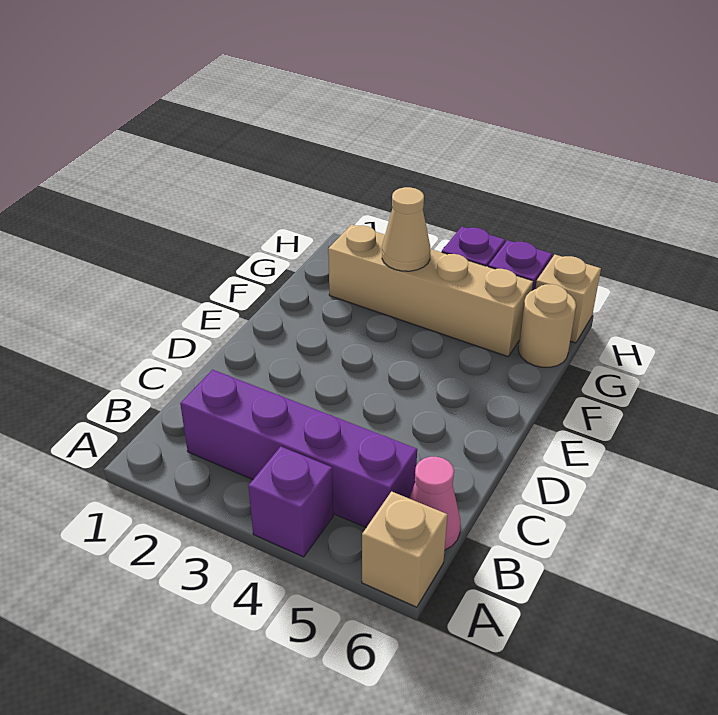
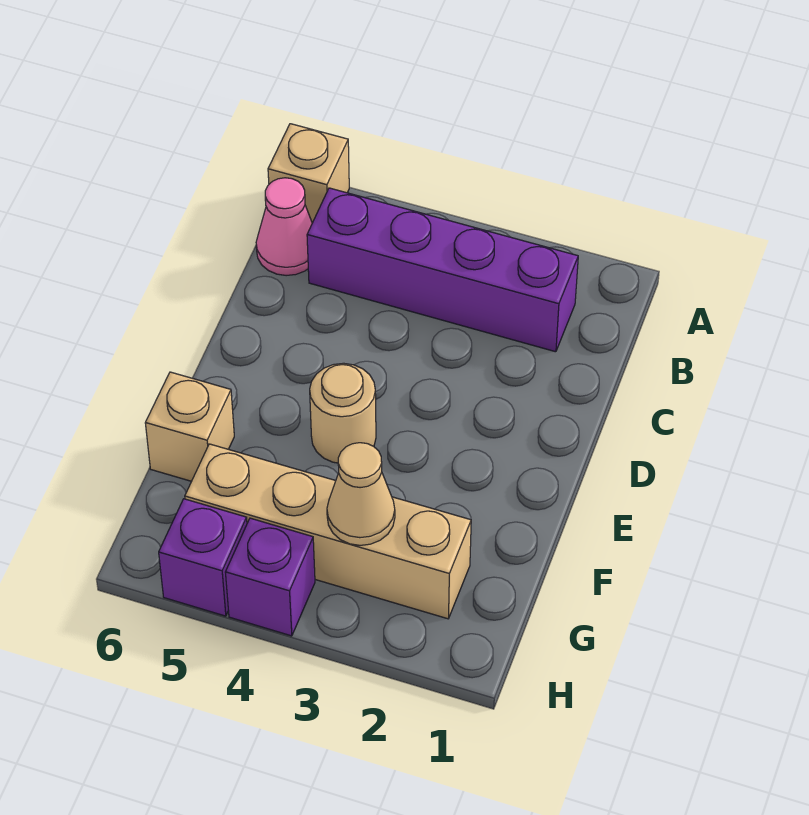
purple 1x1 brick [248,447,333,557] -> none
tan 1x1 round brick [518,284,576,367] -> tan 1x1 round brick moved to [310,363,376,463]
tan 1x1 brick [536,255,601,343] -> tan 1x1 brick moved to [145,372,234,481]

